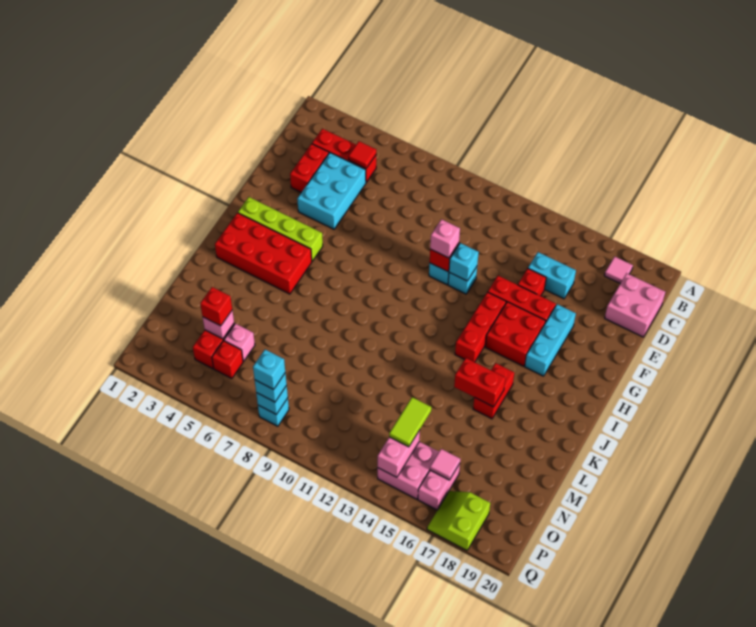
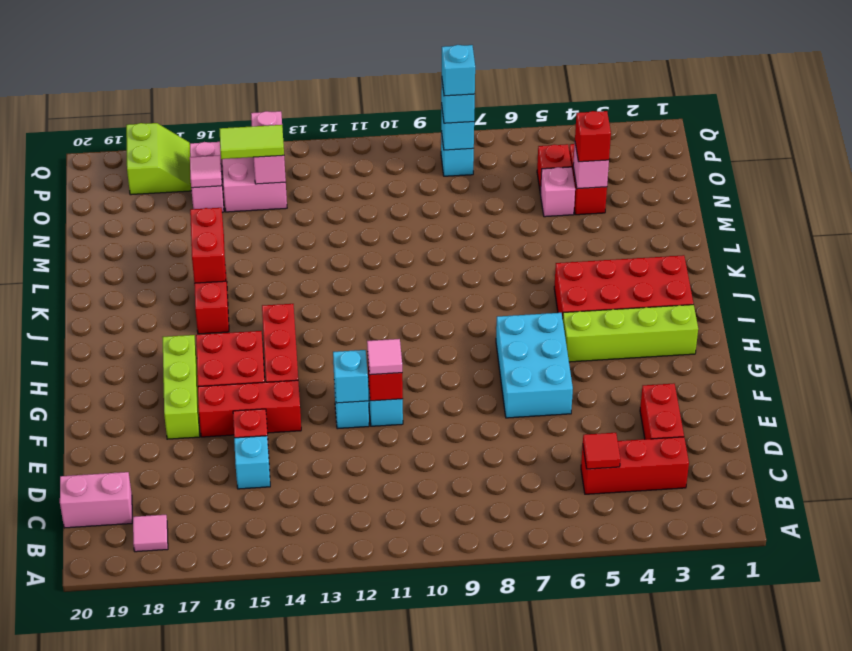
pink 2x2 brick [605,273,665,337] -> pink 1x2 brick [60,472,132,528]
cyan 2x3 brick [297,153,366,229] -> cyan 2x3 brick moved to [496,313,573,418]
cyan 1x2 brick [528,252,576,299] -> cyan 1x1 brick [234,436,270,489]
pink 1x1 brick [430,219,460,258] -> pink 1x1 tile [367,339,402,375]
cyan 1x3 brick [525,304,576,376] -> lime 1x3 brick [162,335,200,439]
red 1x2 brick [454,358,506,407] -> red 1x2 brick turned to [190,208,226,283]
lime 1x2 tile [389,397,431,447] -> lime 1x2 tile turned to [220,125,284,159]

